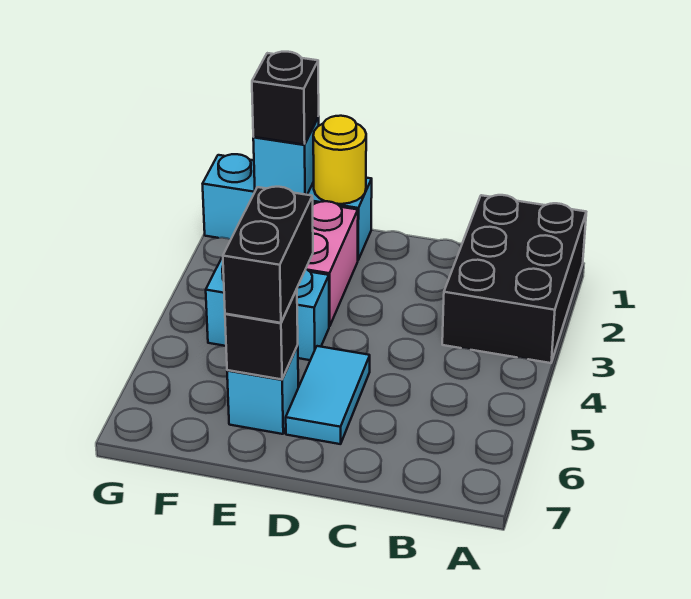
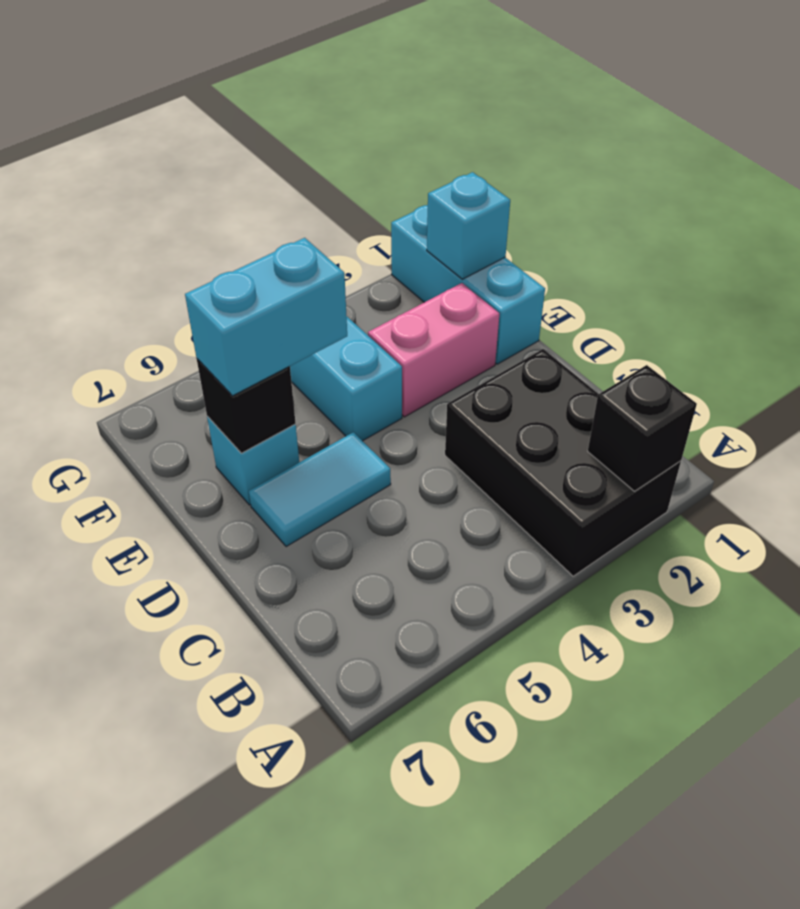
black 2x3 brick [442,195,586,363] -> black 2x3 brick turned to [445,349,681,576]
yellow 1x1 round brick [313,116,366,204] -> none
black 1x2 brick [223,187,313,323] -> cyan 1x2 brick [185,238,347,396]
black 1x1 brick [252,52,319,145] -> black 1x1 brick moved to [588,365,697,491]

